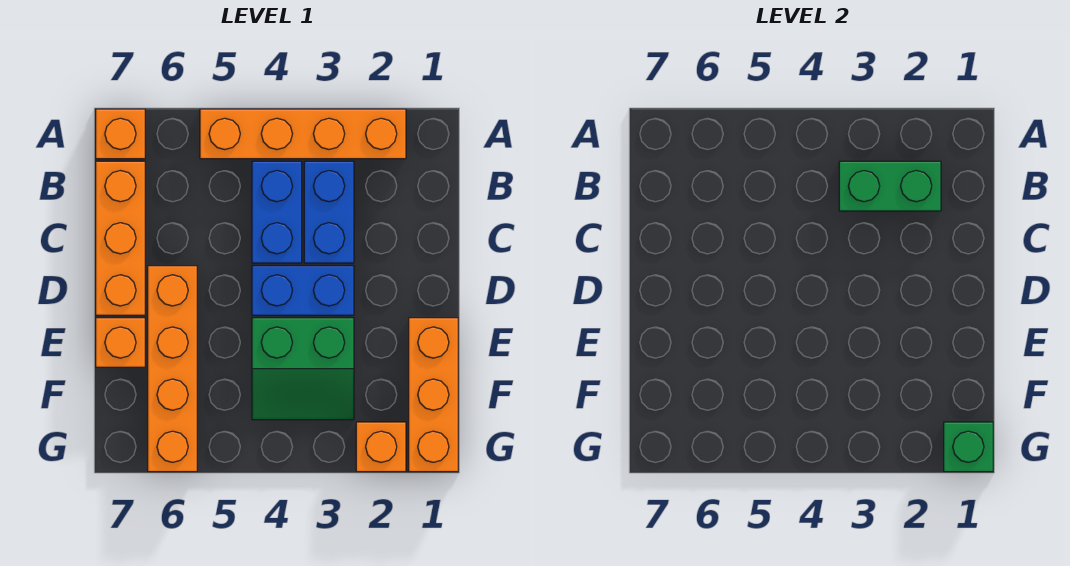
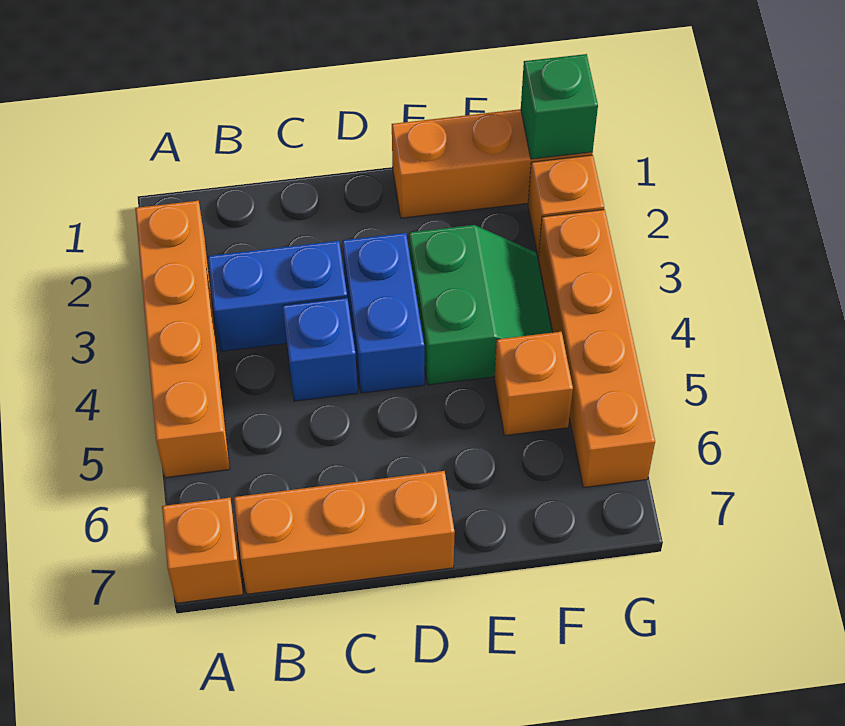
green 1x2 brick [839,161,941,211] -> none
blue 1x2 brick [252,161,302,263] -> blue 1x1 brick [283,298,358,401]
orange 1x4 brick [148,266,197,472] -> orange 1x4 brick turned to [539,210,655,488]
orange 1x1 brick [96,318,145,367] -> orange 1x1 brick moved to [494,332,573,435]

